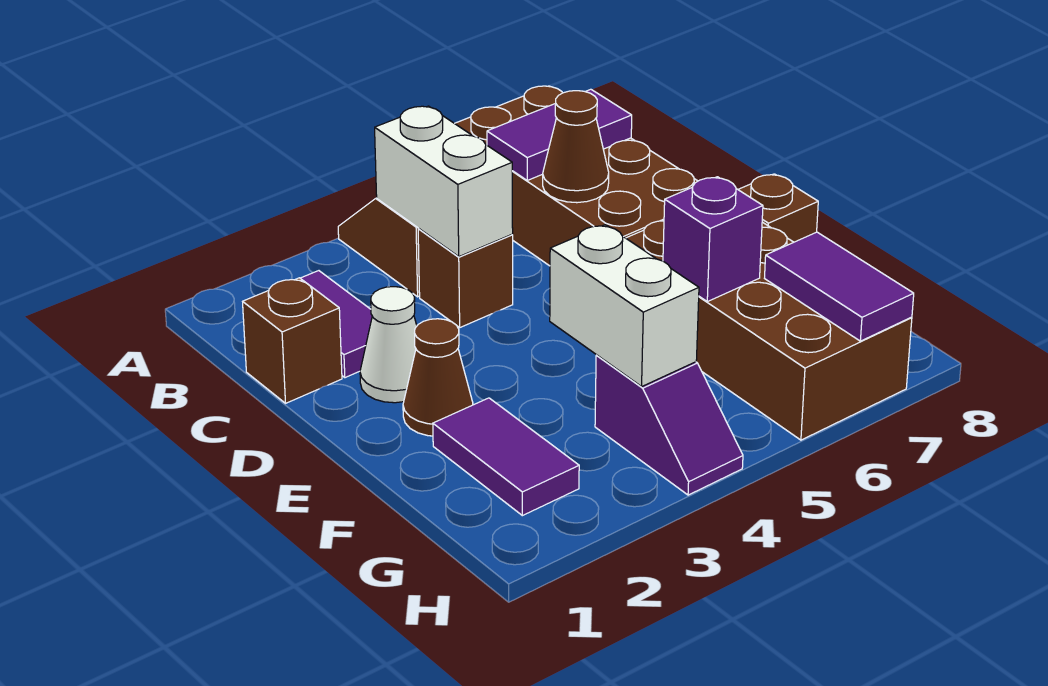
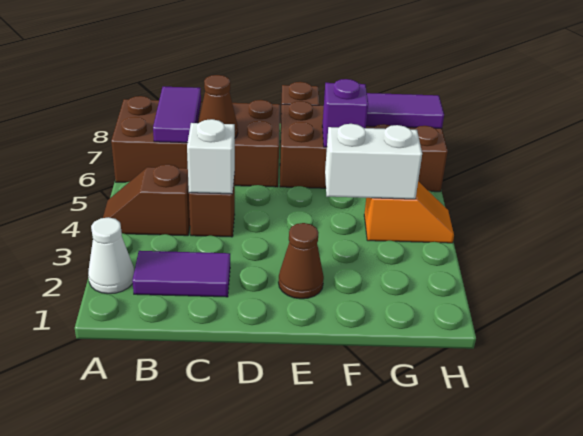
white 1x2 brick [375,106,513,257] -> white 1x1 brick [187,119,235,194]
brown 1x1 brick [243,278,342,403] -> none
white 1x1 cone [360,287,417,403] -> white 1x1 cone moved to [88,217,134,294]
purple 1x2 tile [433,398,579,516] -> none
purple 1x2 slope [595,355,743,495] -> orange 1x2 slope [364,181,454,243]

